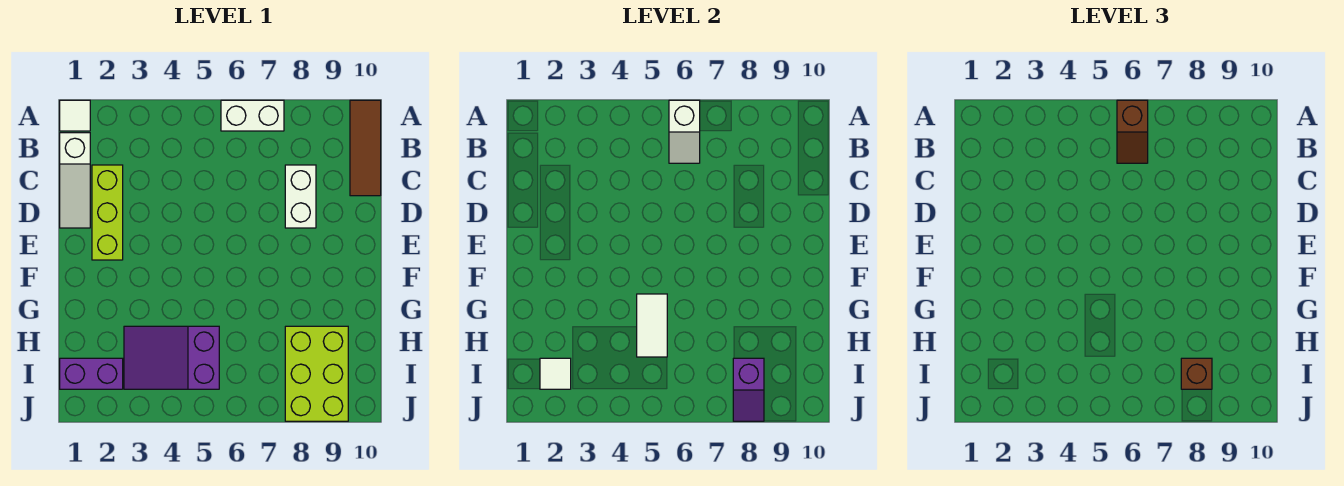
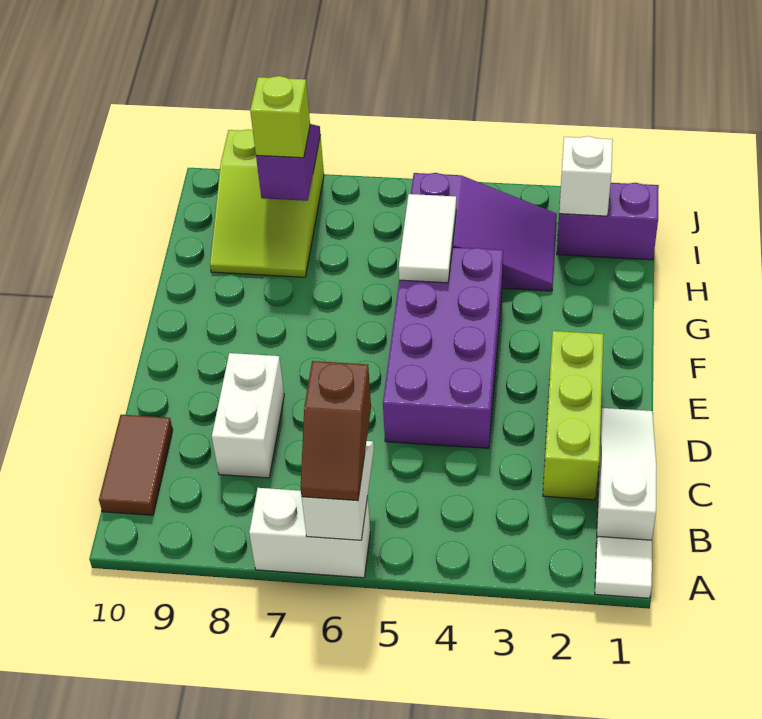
brown 1x2 slope [1117,100,1148,163] -> brown 1x2 slope turned to [301,361,371,501]
brown 1x3 tile [350,100,381,196] -> brown 1x2 tile [99,415,173,515]
none -> purple 2x4 brick [383,247,503,448]
lime 2x3 brick [285,326,348,421] -> lime 2x3 slope [210,129,324,277]
white 1x1 tile [540,358,571,389] -> white 1x1 brick [559,136,613,216]
brown 1x1 brick [1181,358,1212,389] -> lime 1x1 brick [250,76,310,158]

